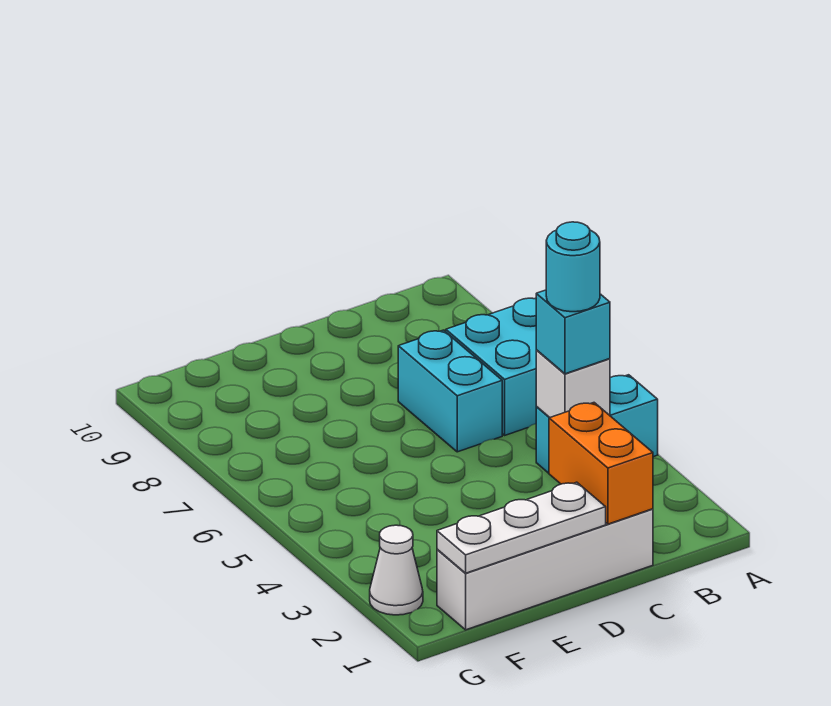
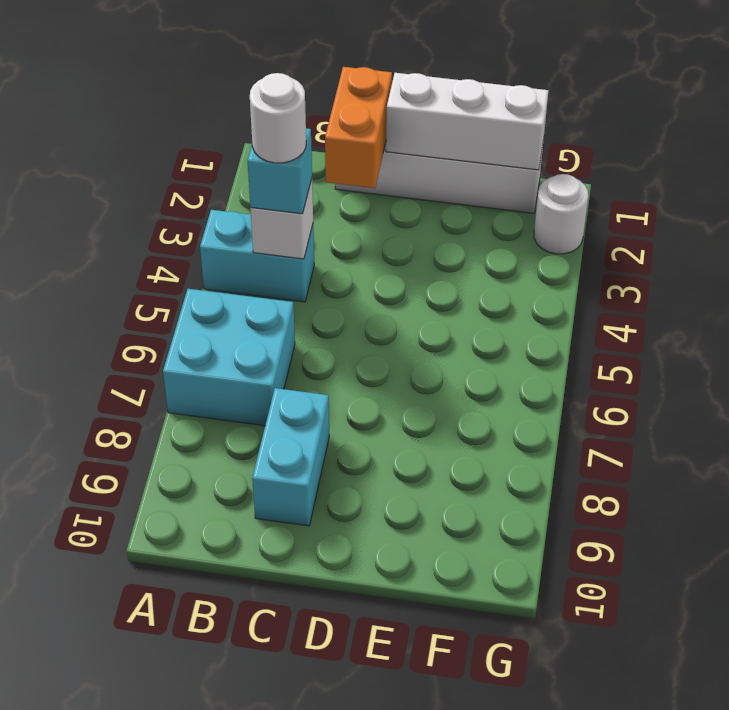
cyan 1x1 round brick [546,222,600,312] -> white 1x1 round brick [250,73,306,163]
cyan 1x2 brick [398,330,502,452] -> cyan 1x2 brick moved to [252,388,329,526]
white 1x3 plate [437,482,606,573] -> white 1x3 brick [386,73,549,170]
white 1x1 cone [370,525,423,615] -> white 1x1 round brick [534,174,588,254]

